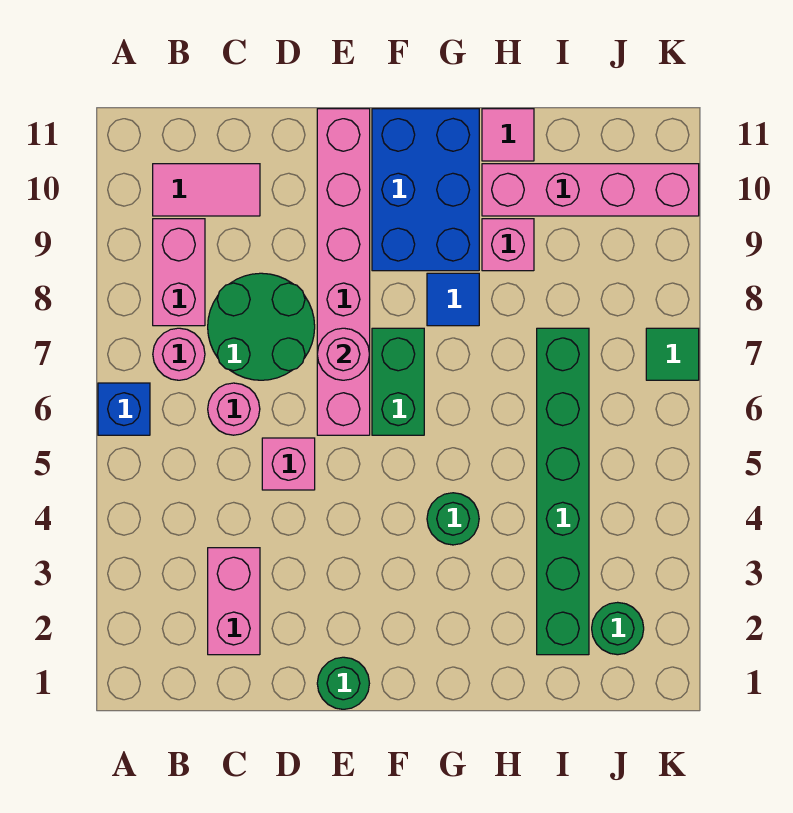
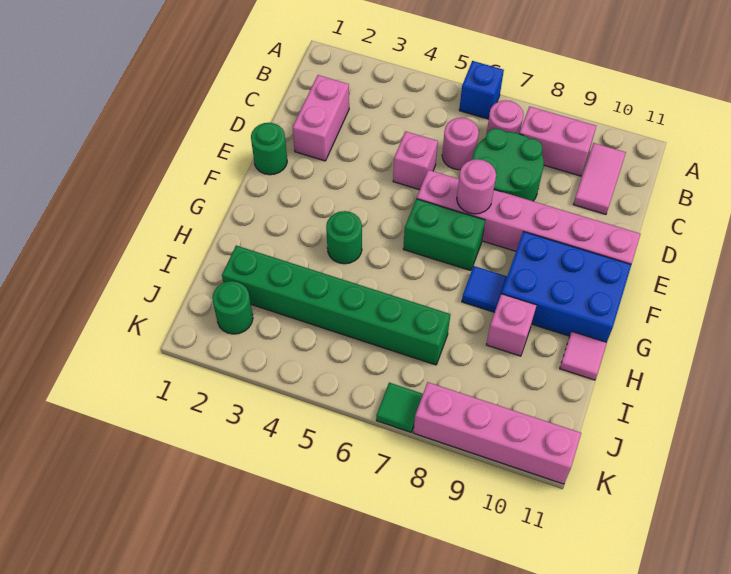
pink 1x2 brick [208,548,260,655] -> pink 1x2 brick turned to [293,75,349,161]
pink 1x4 brick [482,164,699,216] -> pink 1x4 brick turned to [413,382,581,484]

